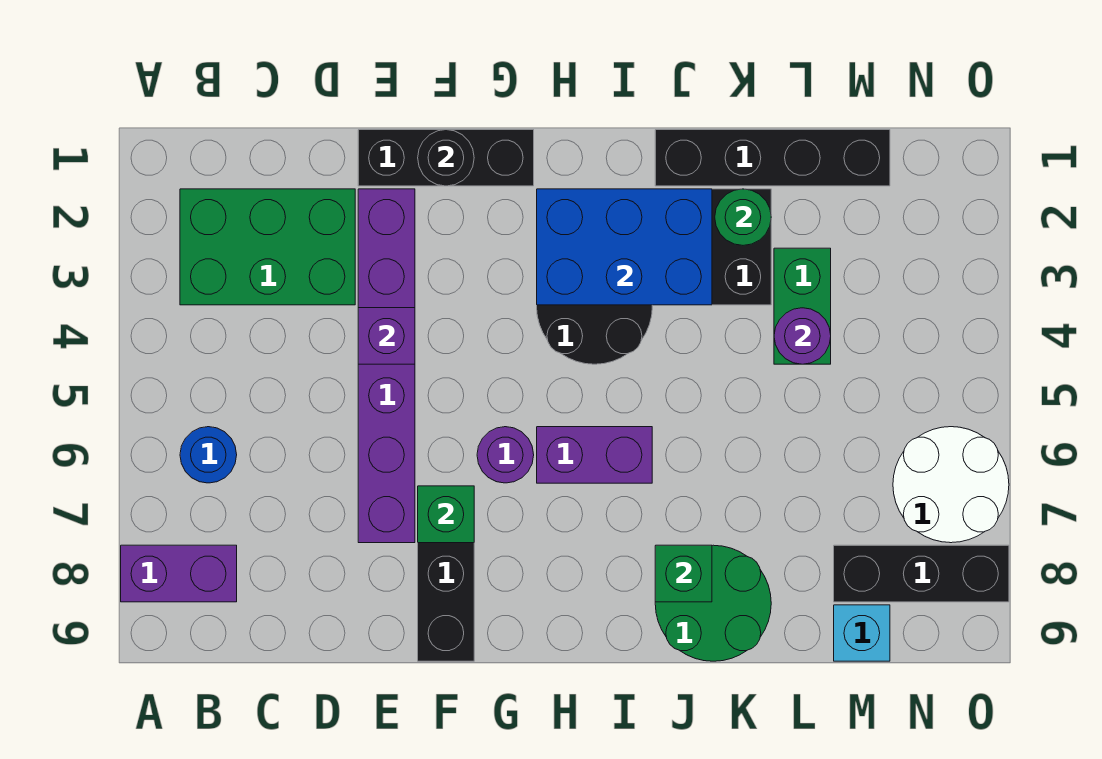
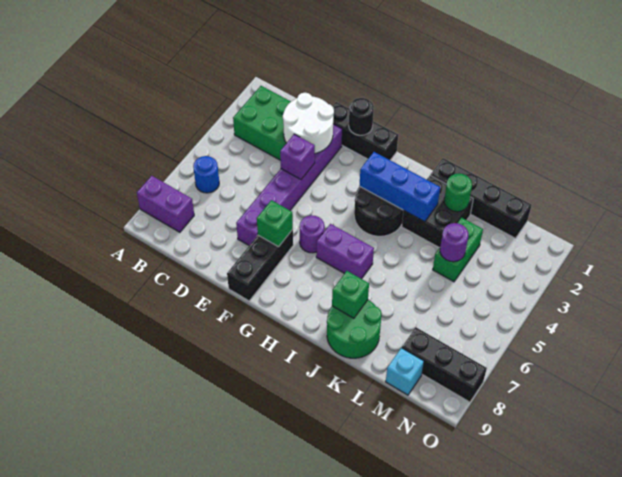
blue 2x3 brick [537,189,712,305] -> blue 1x3 brick [359,152,440,222]
white 2x2 round brick [893,427,1009,543] -> white 2x2 round brick moved to [283,93,334,153]

